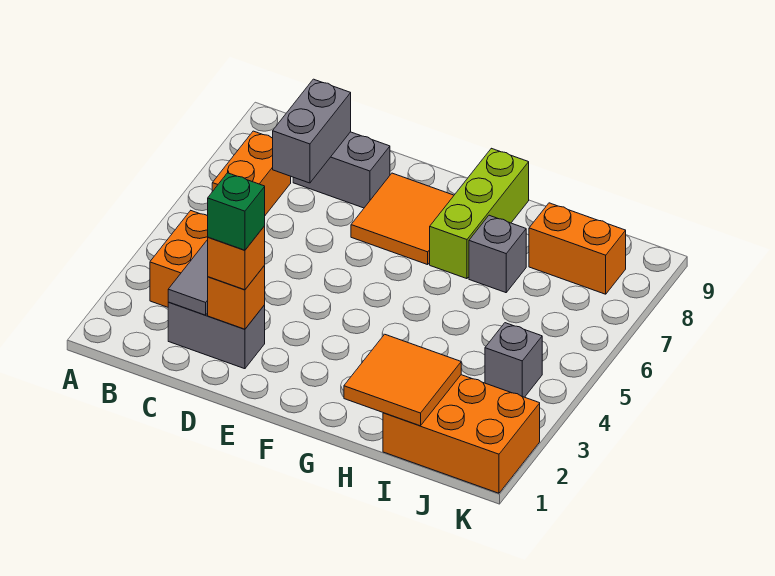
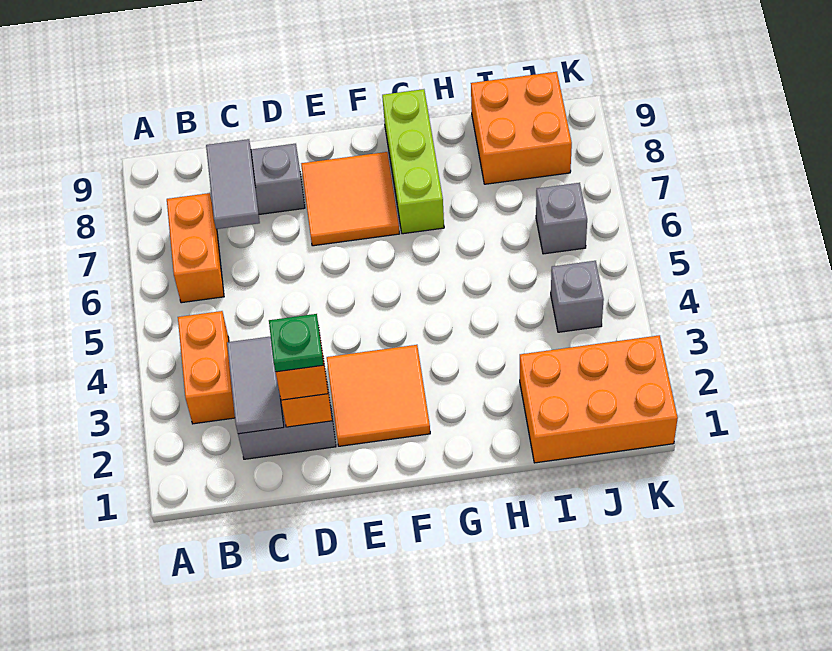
grey 1x2 brick [273,79,351,183] -> grey 1x2 tile [206,139,260,229]
green 1x1 brick [208,173,265,250] -> green 1x1 plate [269,314,324,372]
orange 2x2 tile [344,334,461,426] -> orange 2x2 tile moved to [327,345,430,446]
grey 1x1 brick [469,215,526,293] -> grey 1x1 brick moved to [536,183,587,254]
orange 1x2 brick [529,203,626,294] -> orange 2x2 brick [471,72,572,184]

